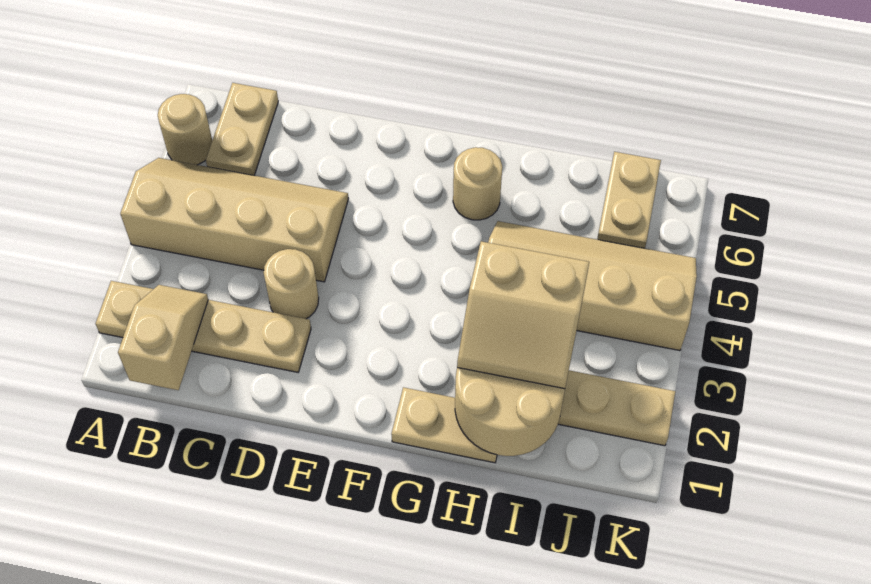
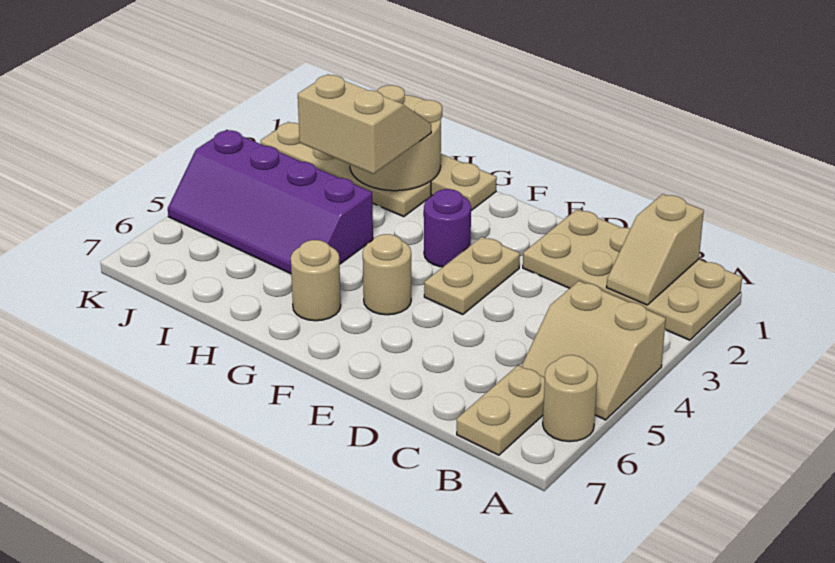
tan 1x4 plate [96,281,311,372] -> tan 2x4 plate [523,209,742,340]
tan 2x4 slope [120,158,349,282] -> tan 2x2 slope [521,281,666,420]
tan 1x1 round brick [264,249,319,319] -> tan 1x1 round brick moved to [363,234,411,315]
none -> purple 1x1 round brick [424,189,471,267]
tan 2x4 slope [488,221,697,351] -> purple 2x4 slope [168,130,373,274]
tan 1x2 plate [597,152,661,248] -> tan 1x2 plate moved to [424,237,520,314]

